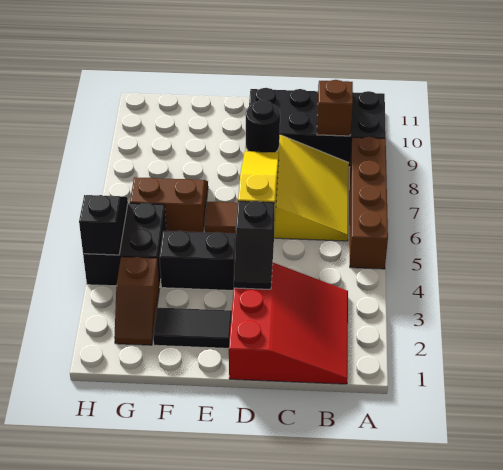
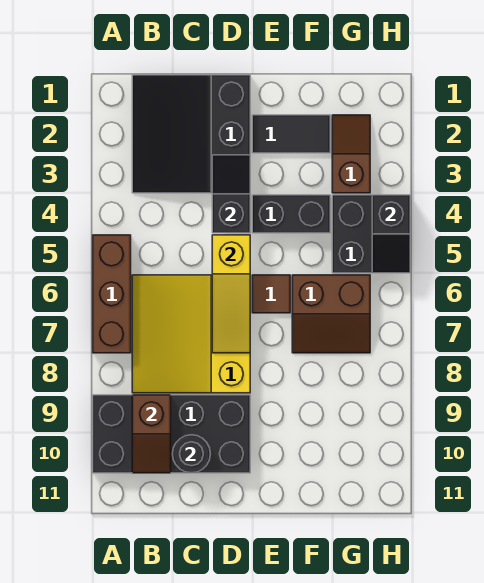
brown 1x4 brick [350,137,388,269] -> brown 1x3 brick [93,235,131,353]
red 3x3 slope [229,263,348,384] -> black 3x3 slope [132,75,250,193]
black 1x1 round brick [246,100,280,152] -> black 1x1 round brick moved to [173,435,210,473]

